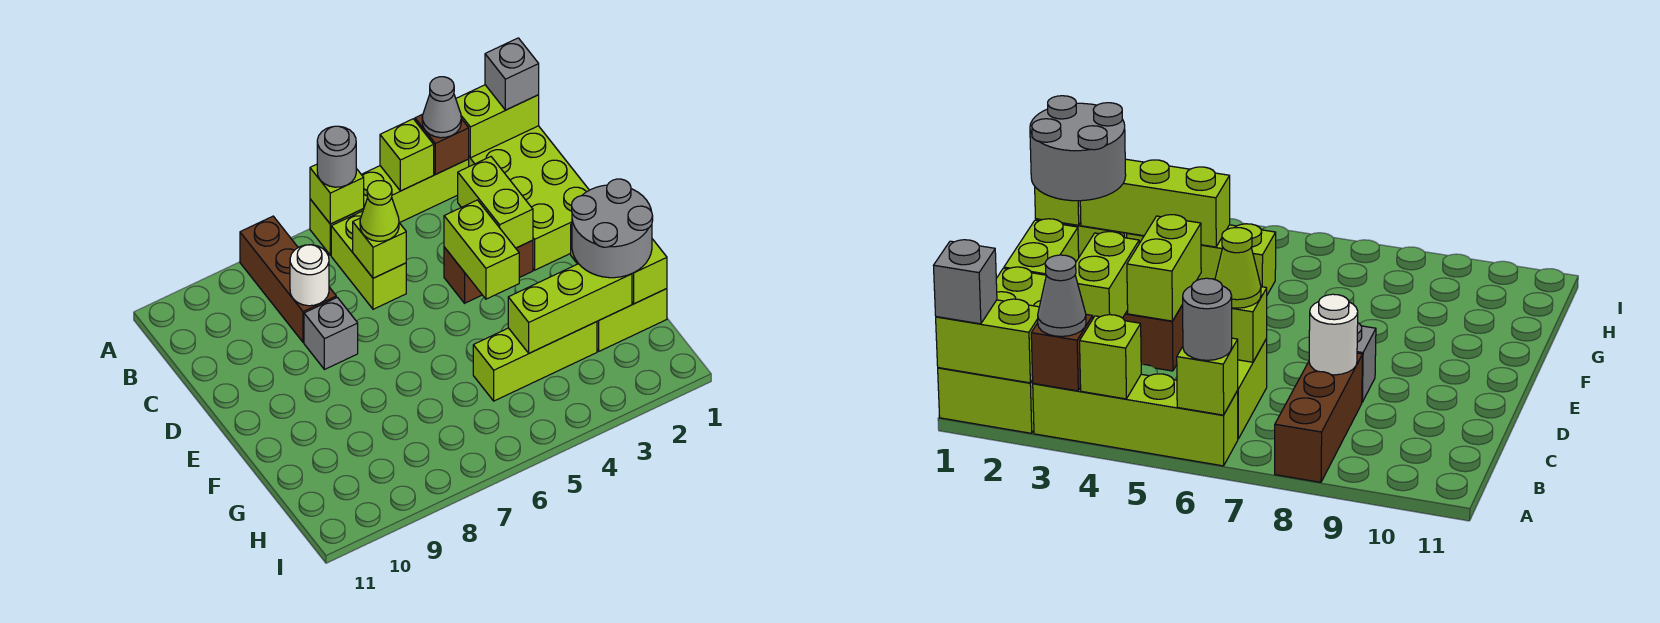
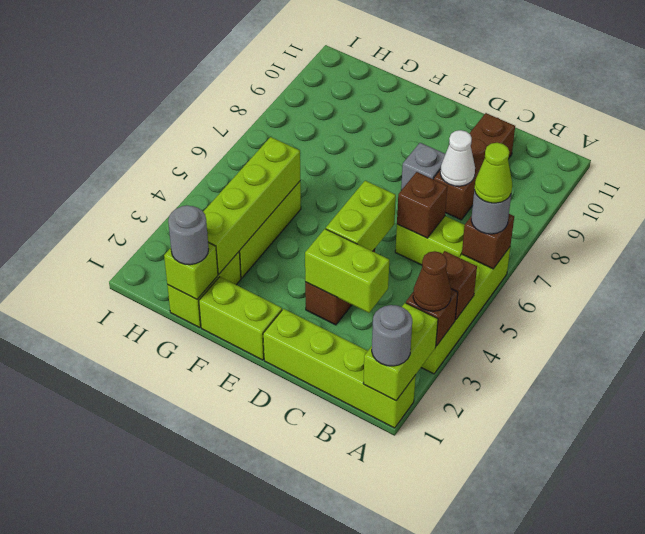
lime 2x4 brick [469,126,589,270] -> lime 1x4 brick [263,309,416,428]
grey 1x1 brick [485,38,539,110] -> grey 1x1 round brick [372,305,412,366]
grey 1x1 cone [422,77,461,138] -> brown 1x1 cone [413,251,451,311]
lime 1x1 brick [380,119,434,191] -> brown 1x1 brick [443,251,477,320]
lime 1x1 brick [310,164,364,224] -> brown 1x1 brick [462,214,514,269]
brown 1x3 brick [240,216,336,342] -> brown 1x3 brick turned to [434,113,515,220]
lime 1x1 brick [353,218,406,278] -> brown 1x1 brick [397,172,448,238]
lime 1x1 cone [360,181,399,241] -> lime 1x1 cone moved to [475,143,512,203]
white 1x1 round brick [290,245,329,306] -> white 1x1 cone [440,130,475,186]
lime 1x2 brick [444,200,519,299] -> lime 1x2 brick turned to [326,181,396,251]
grey 2x2 round brick [572,179,653,278] -> grey 1x1 round brick [168,205,209,265]
lime 1x3 brick [508,264,632,353] -> lime 1x4 brick [203,137,300,274]

